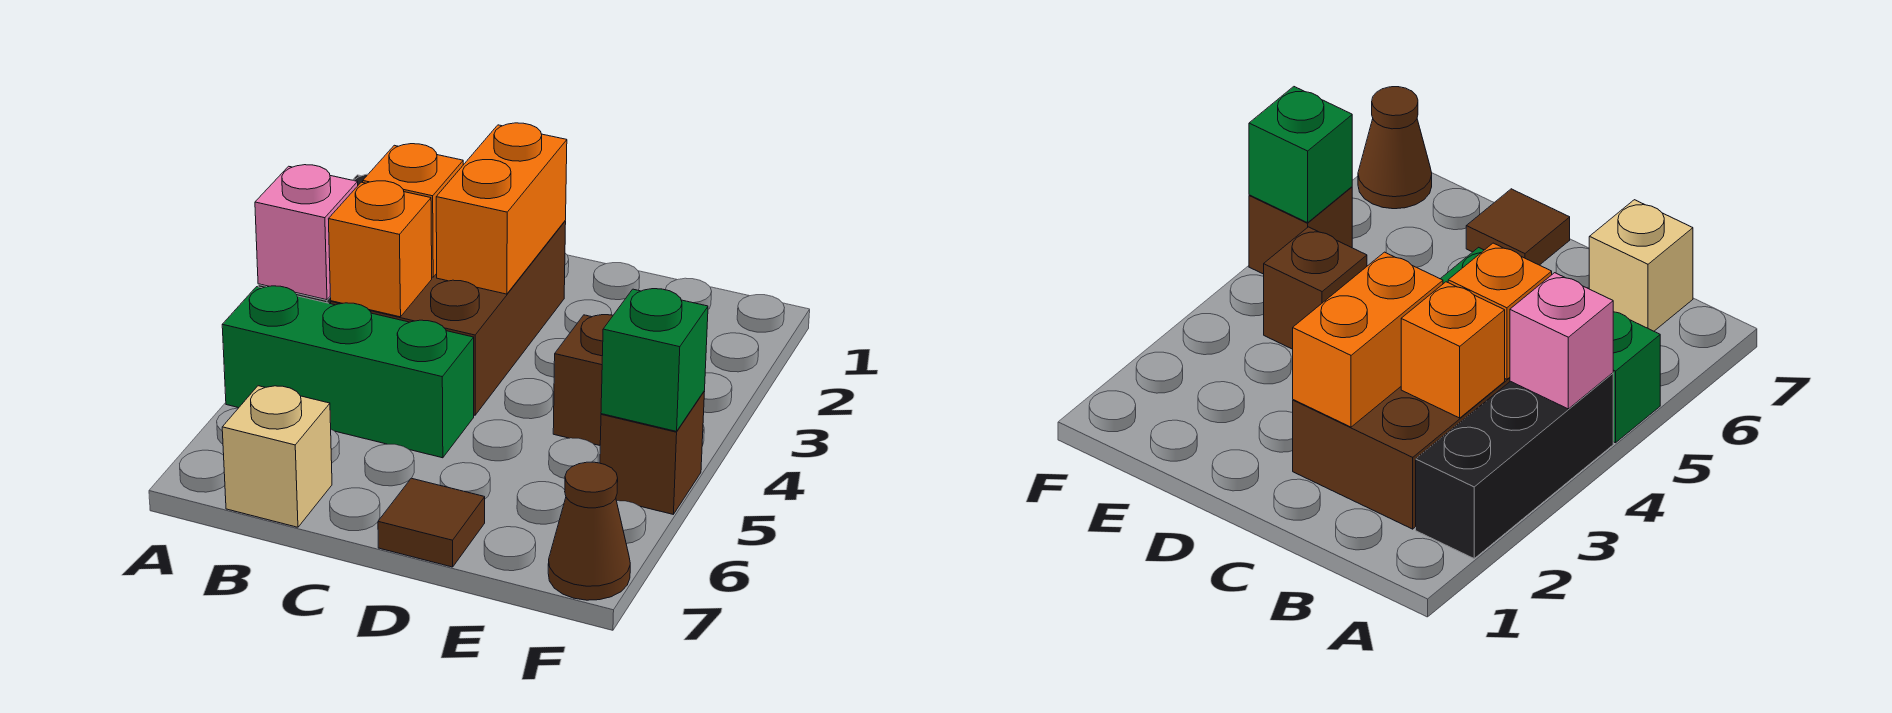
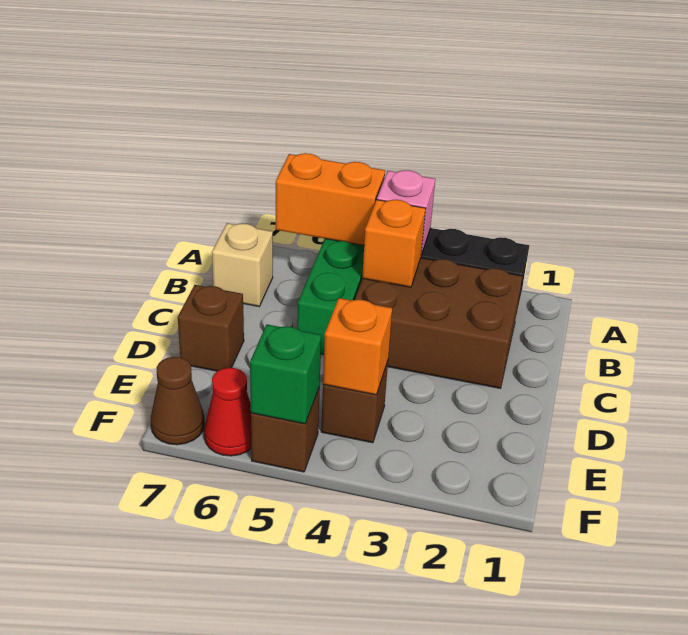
orange 1x1 brick [363,144,463,277] -> orange 1x1 brick moved to [323,298,392,395]
orange 1x2 brick [436,123,567,294] -> orange 1x2 brick moved to [276,153,385,245]
brown 1x1 tile [378,478,485,567] -> brown 1x1 brick [178,285,244,371]
none -> red 1x1 cone [204,368,251,456]

